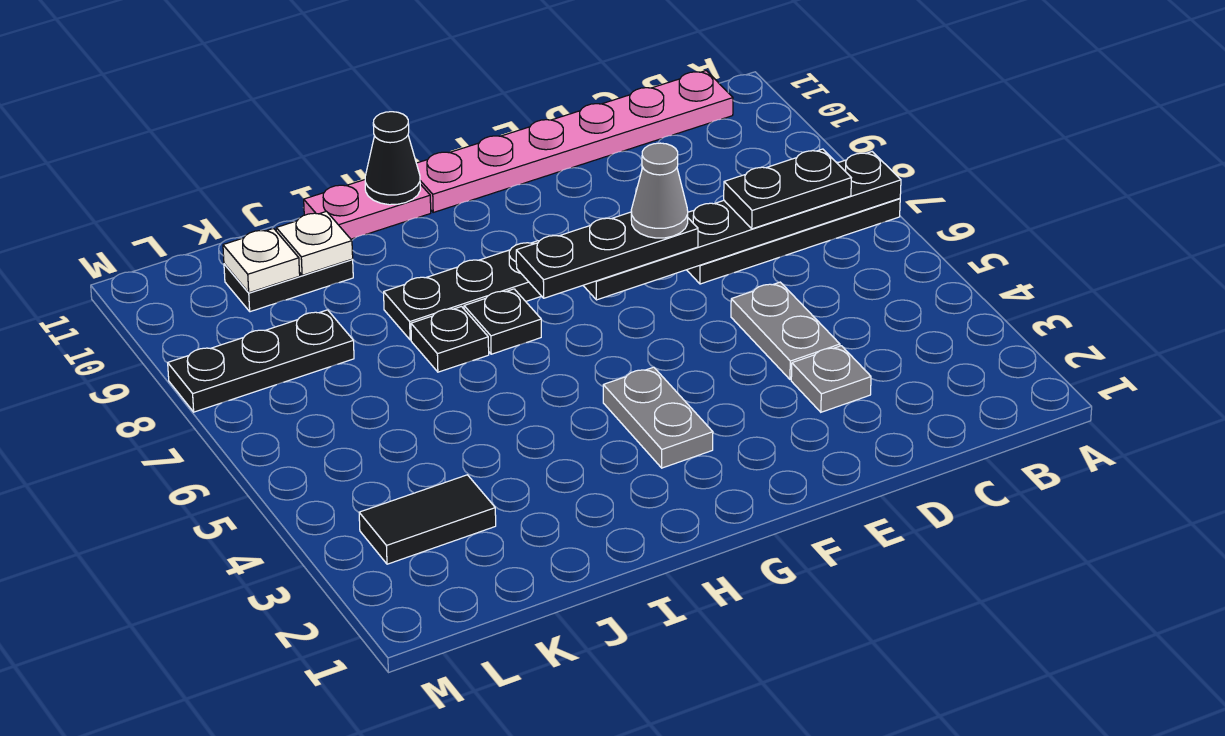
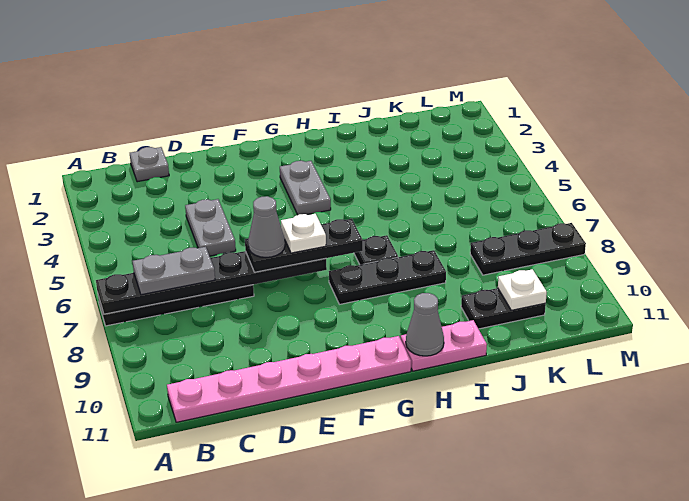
black 1x2 plate [724,149,851,229] -> grey 1x2 plate [133,247,215,295]
grey 1x1 plate [791,346,871,412] -> grey 1x1 plate moved to [130,147,169,182]
black 1x1 cone [365,112,420,205] -> grey 1x1 cone [406,293,444,356]
black 1x1 plate [411,307,489,372] -> none
white 1x1 plate [276,211,353,275] -> white 1x1 plate moved to [281,214,326,253]
black 1x2 tile [359,475,496,564] -> none

